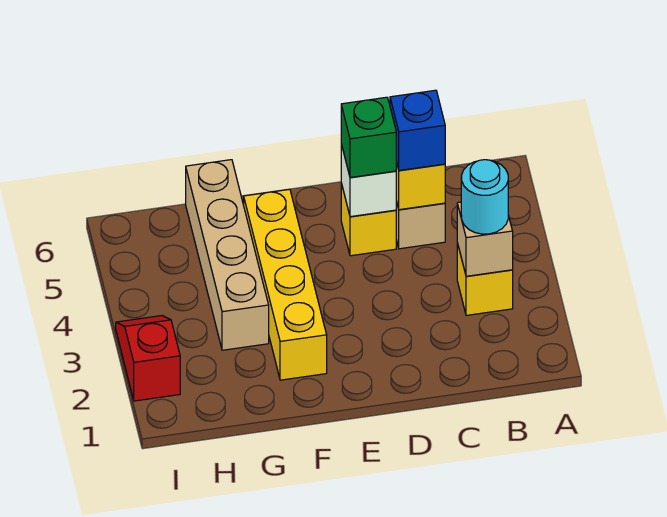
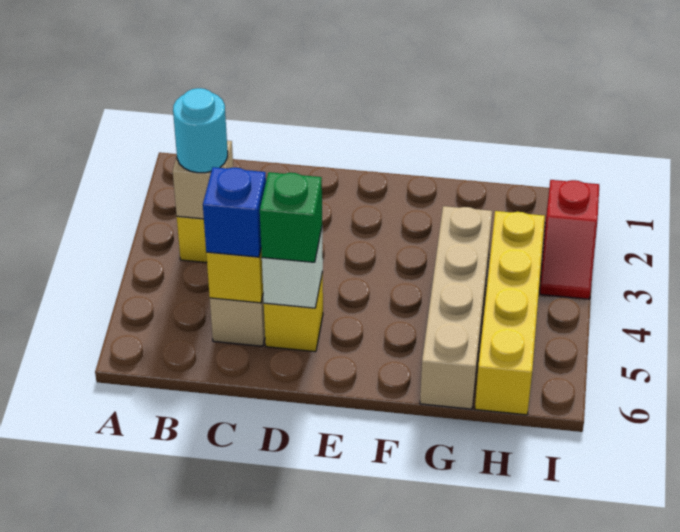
yellow 1x4 brick [244,189,327,380] -> yellow 1x4 brick moved to [475,211,545,415]

